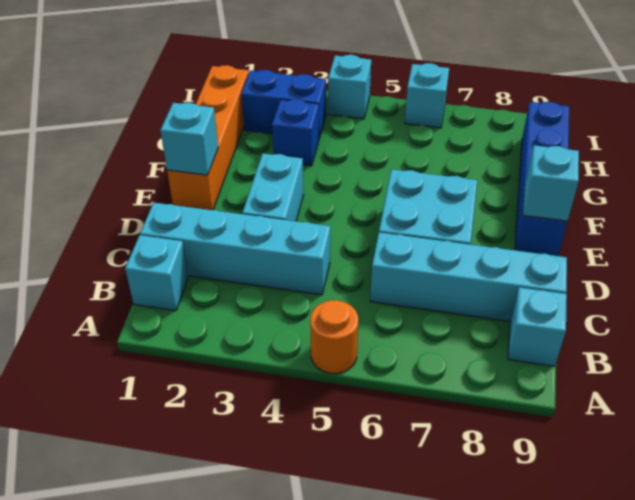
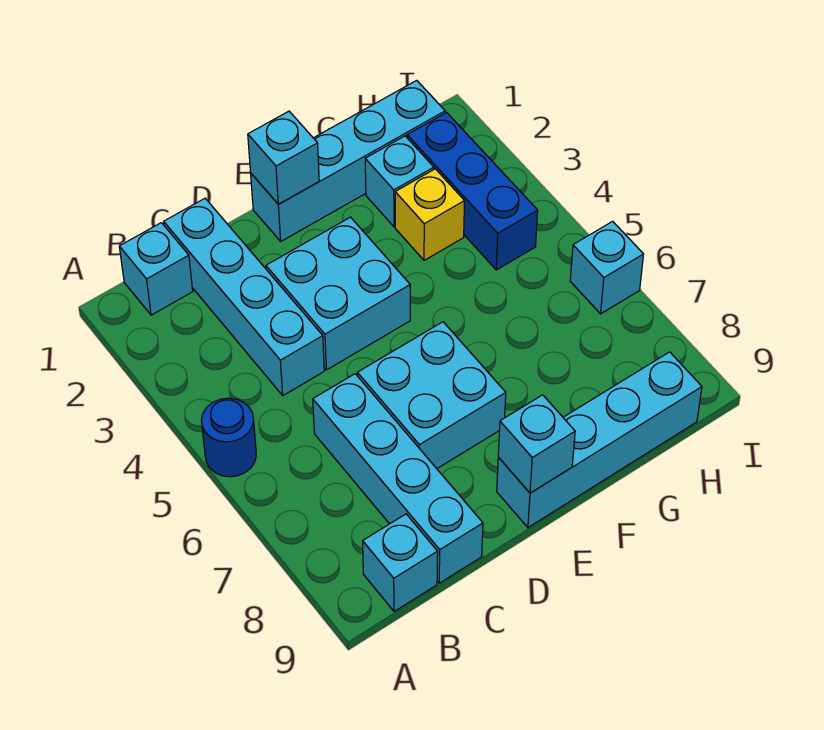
orange 1x1 round brick [310,300,358,374] -> blue 1x1 round brick [201,398,256,477]
cyan 1x2 brick [242,153,304,221] -> cyan 2x2 brick [266,217,410,370]
orange 1x4 brick [167,65,249,210] -> cyan 1x4 brick [251,80,445,241]
blue 1x4 brick [515,102,569,256] -> cyan 1x4 brick [497,352,702,528]
blue 1x1 brick [272,99,319,166] -> yellow 1x1 brick [395,169,465,260]
blue 1x2 brick [241,70,326,138] -> blue 1x3 brick [407,113,538,270]
cyan 1x1 brick [328,55,371,119] -> cyan 1x1 brick moved to [365,136,434,227]

